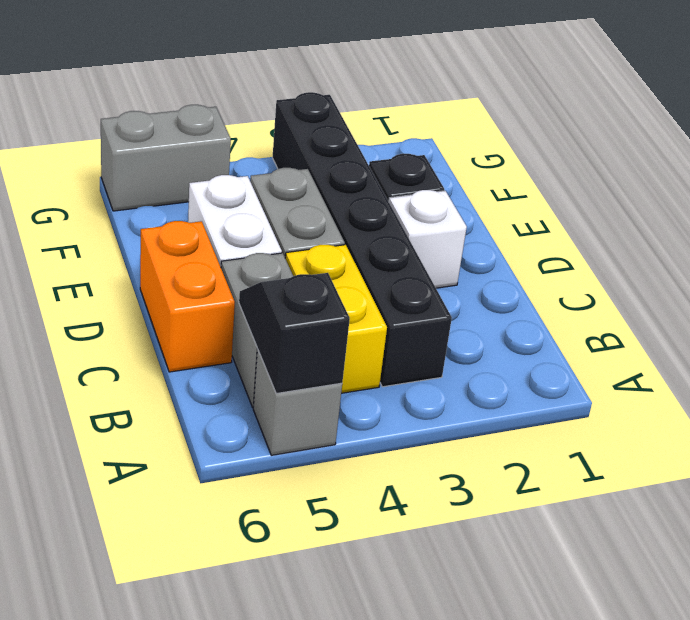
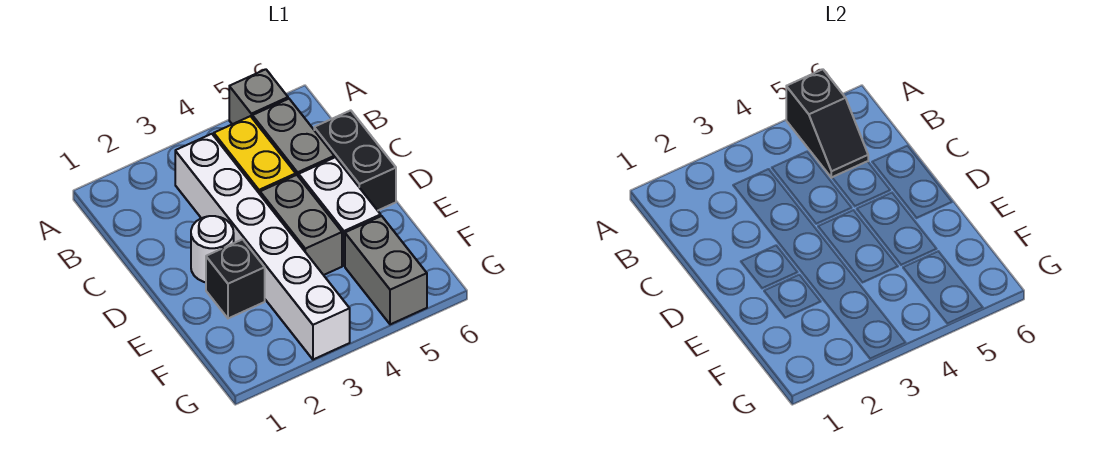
black 1x6 brick [272,92,452,387] -> white 1x6 brick [175,134,350,360]
orange 1x2 brick [140,221,235,372] -> black 1x2 brick [314,110,396,211]
white 1x1 brick [389,190,467,288] -> white 1x1 round brick [191,216,234,282]
grey 1x2 brick [101,105,231,211] -> grey 1x2 brick turned to [345,216,427,324]

